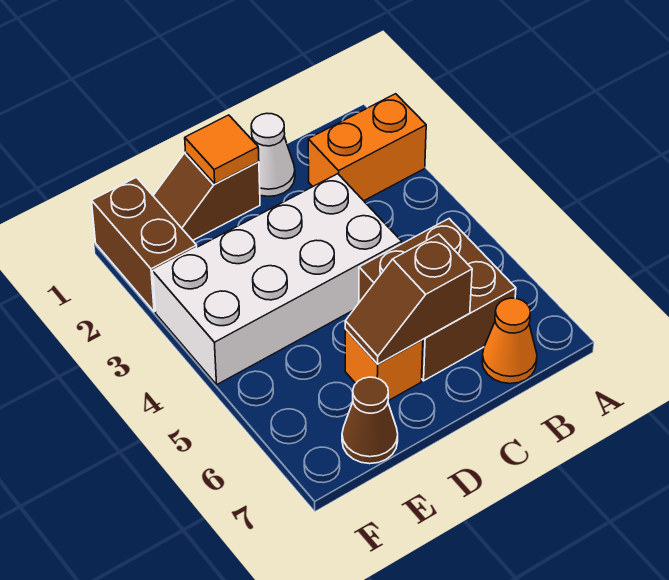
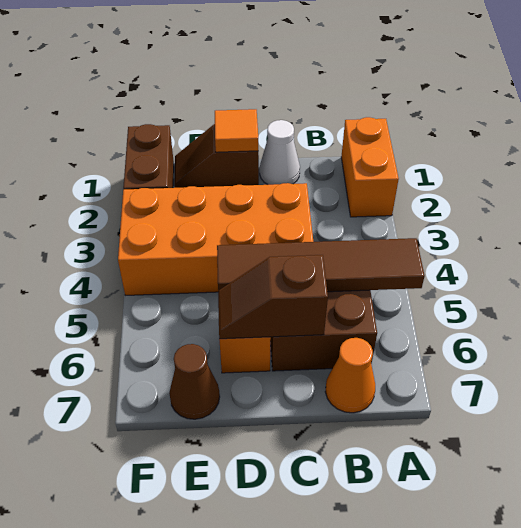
orange 1x2 brick [308,94,426,201] -> orange 1x2 brick turned to [341,117,399,217]
none -> brown 1x4 tile [217,238,425,292]
white 2x4 brick [153,174,402,385] -> orange 2x4 brick [118,183,313,295]

